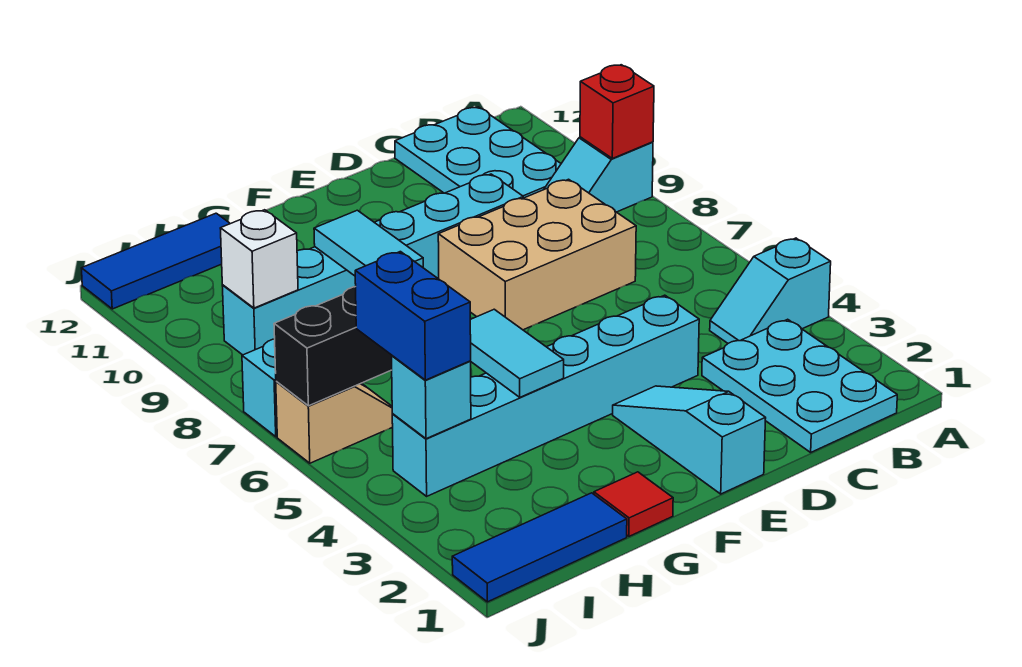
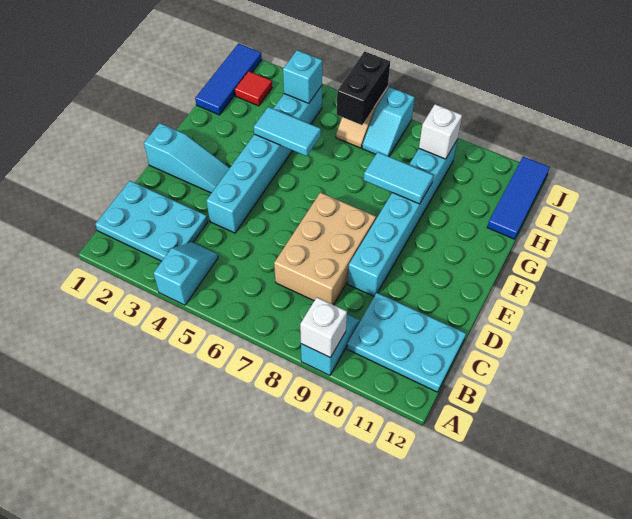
red 1x1 brick [580,65,654,159] -> white 1x1 brick [300,297,347,358]
red 1x1 tile [594,472,673,536] -> red 1x1 tile moved to [235,71,272,106]
blue 1x2 brick [355,252,471,380] -> none

